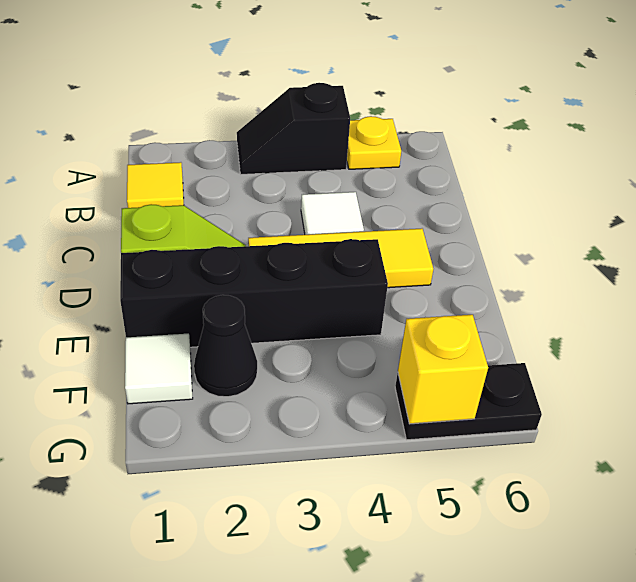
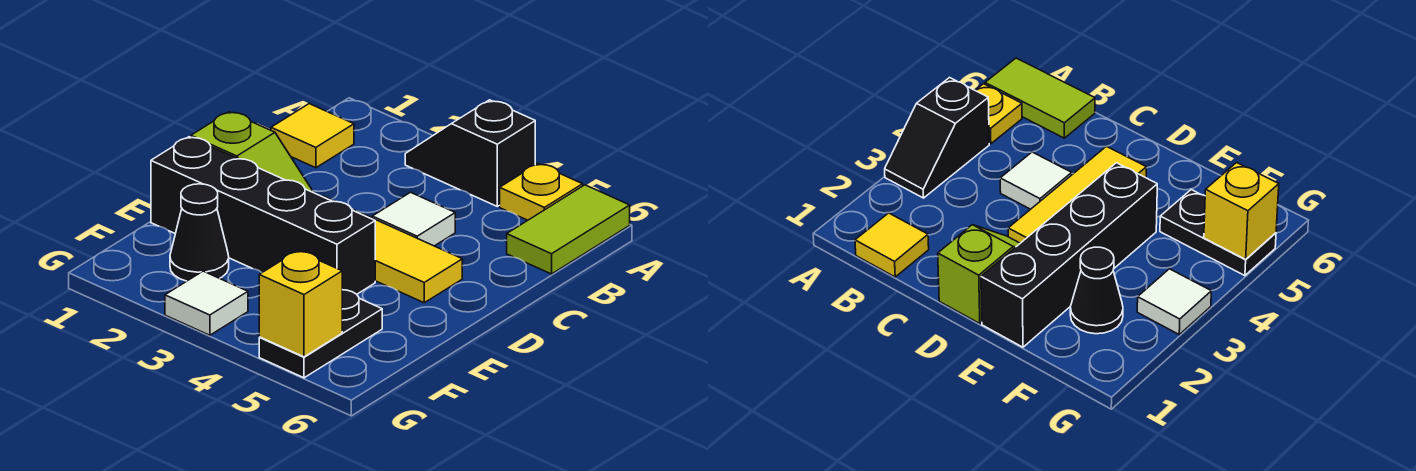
none -> lime 1x2 tile [507,185,630,274]
white 1x1 tile [125,334,193,404] -> white 1x1 tile moved to [165,271,248,335]
black 1x2 plate [395,363,542,440] -> black 1x2 plate turned to [259,290,382,378]

